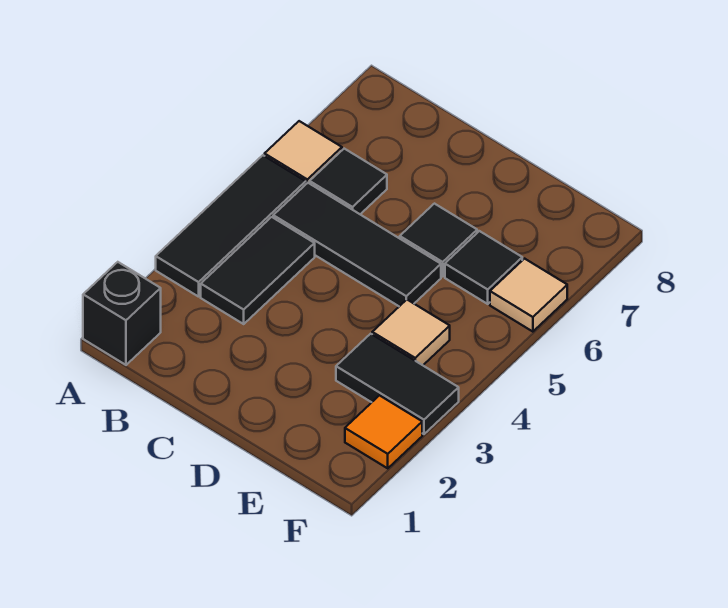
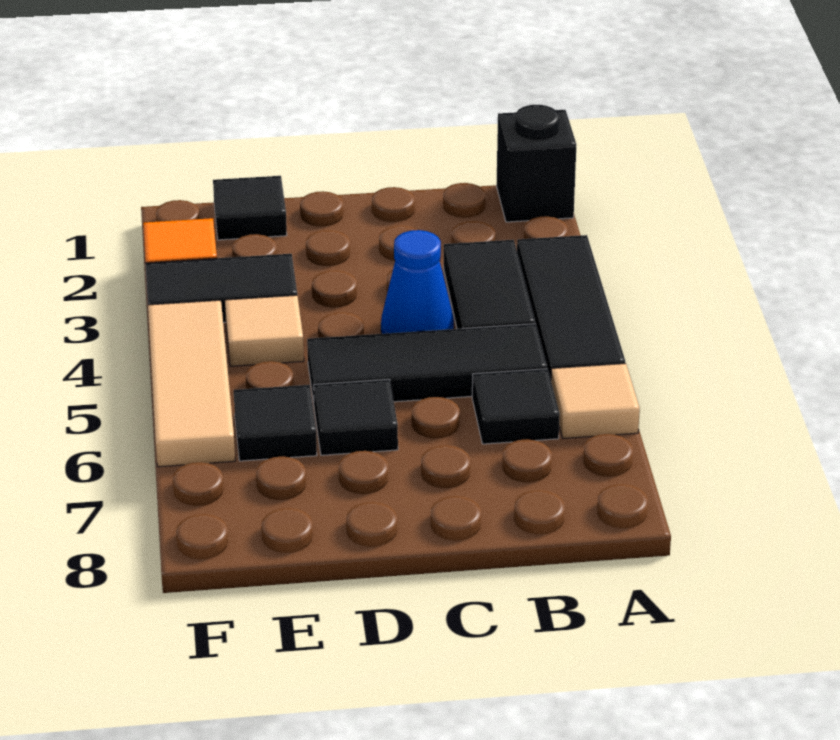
none -> blue 1x1 cone [381,230,454,334]
none -> black 1x1 tile [213,176,287,240]
tan 1x1 tile [490,259,567,332] -> tan 1x3 tile [148,300,235,467]

